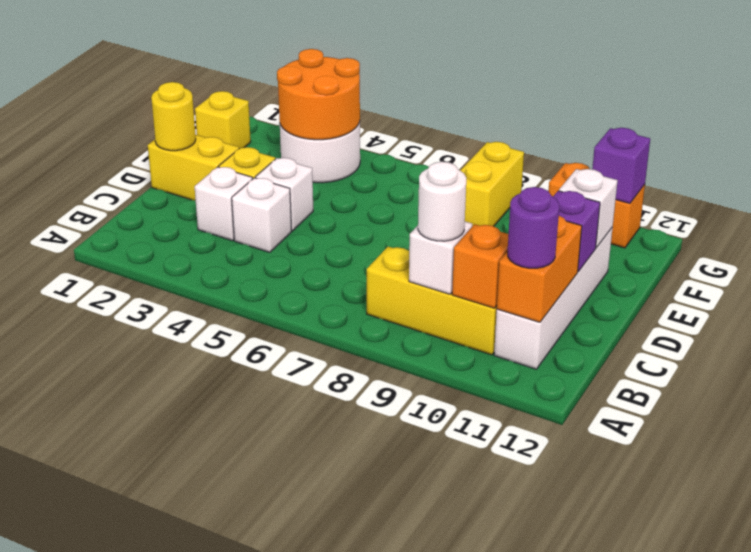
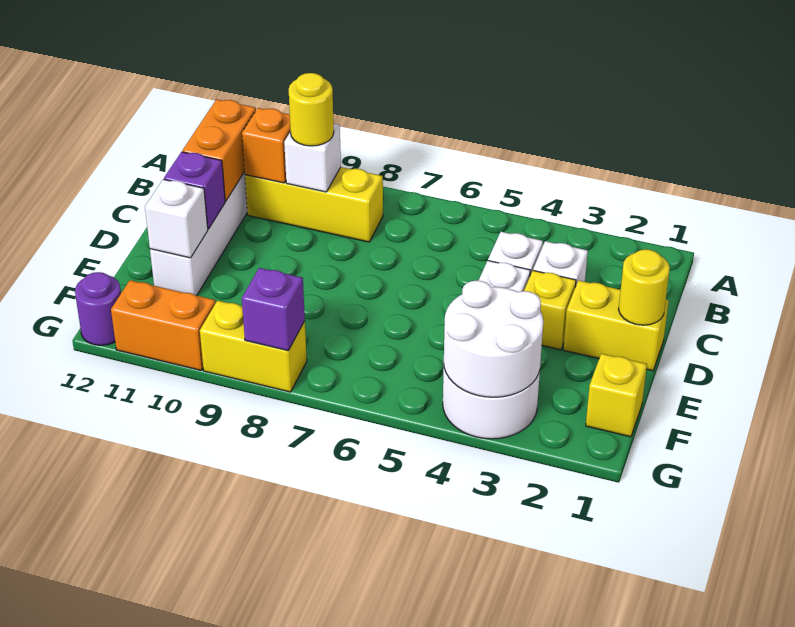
white 1x1 round brick [418,162,466,241] -> yellow 1x1 round brick [289,73,334,146]
purple 1x1 round brick [507,187,559,268] -> purple 1x1 round brick moved to [75,272,121,345]
orange 2x2 round brick [277,49,360,140] -> white 2x2 round brick [444,281,543,397]
yellow 1x2 brick [460,142,524,226] -> yellow 1x2 brick turned to [200,301,307,392]
purple 1x1 brick [592,128,650,203] -> purple 1x1 brick moved to [242,268,305,351]

